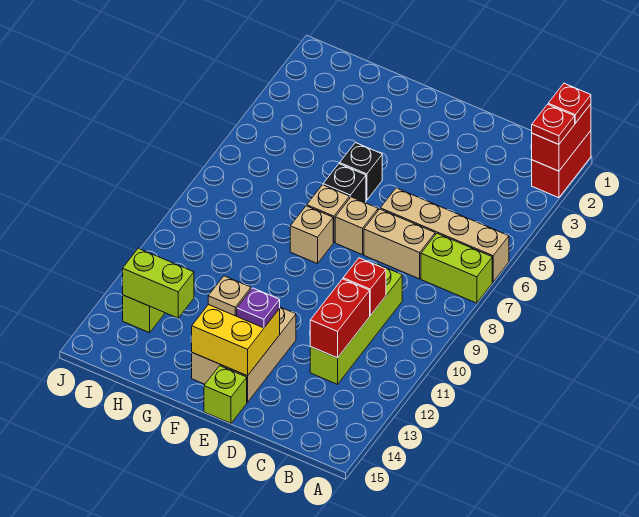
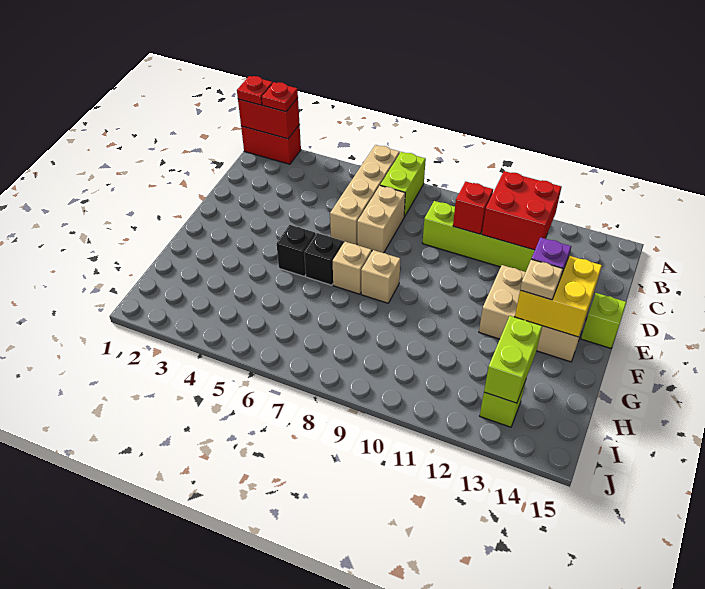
red 1x2 brick [310,279,370,358] -> red 2x2 brick [482,171,561,250]
tan 1x1 brick [335,197,378,255] -> none

